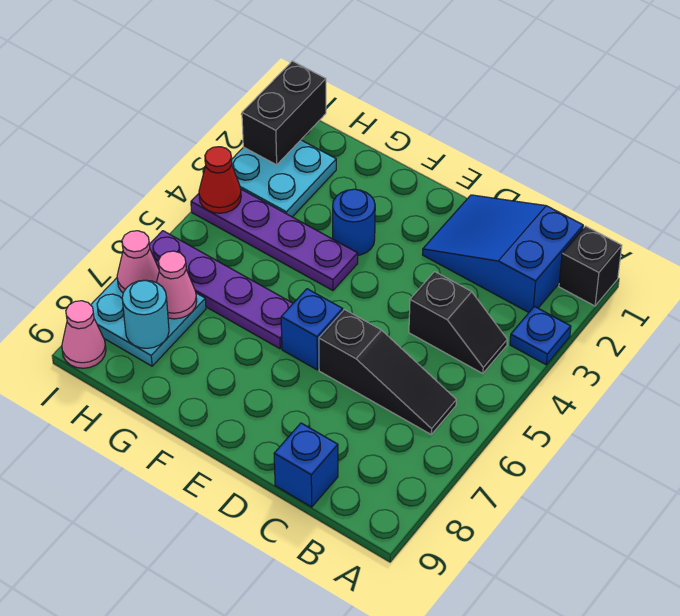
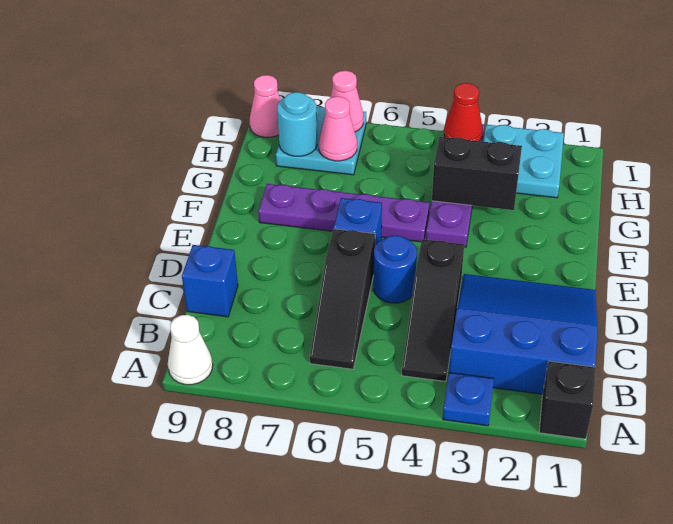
none -> white 1x1 cone [168,315,213,385]
blue 2x3 slope [422,195,583,312] -> blue 3x3 slope [449,274,598,394]
black 1x2 slope [409,272,507,374] -> black 1x3 slope [402,239,464,382]
blue 1x1 round brick [333,189,375,255] -> blue 1x1 round brick moved to [374,235,417,303]
purple 1x4 plate [149,231,293,349] -> purple 1x4 plate turned to [258,184,429,242]
black 1x2 brick [242,61,326,165] -> black 1x2 brick moved to [432,137,522,210]

